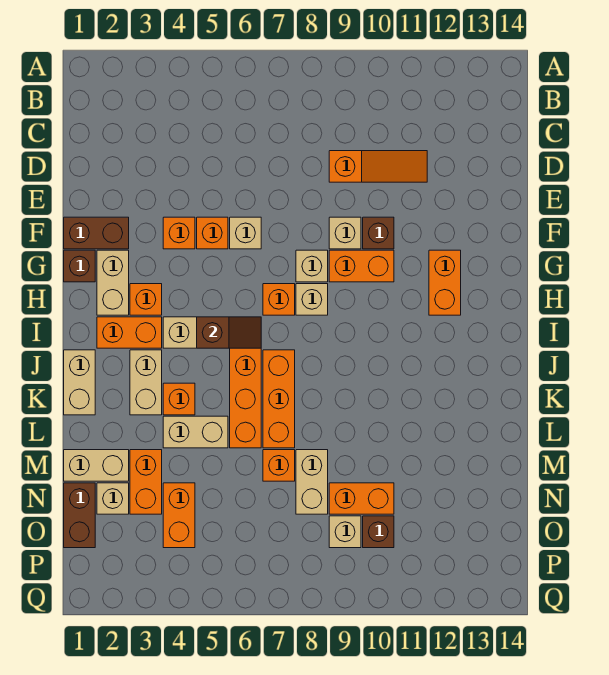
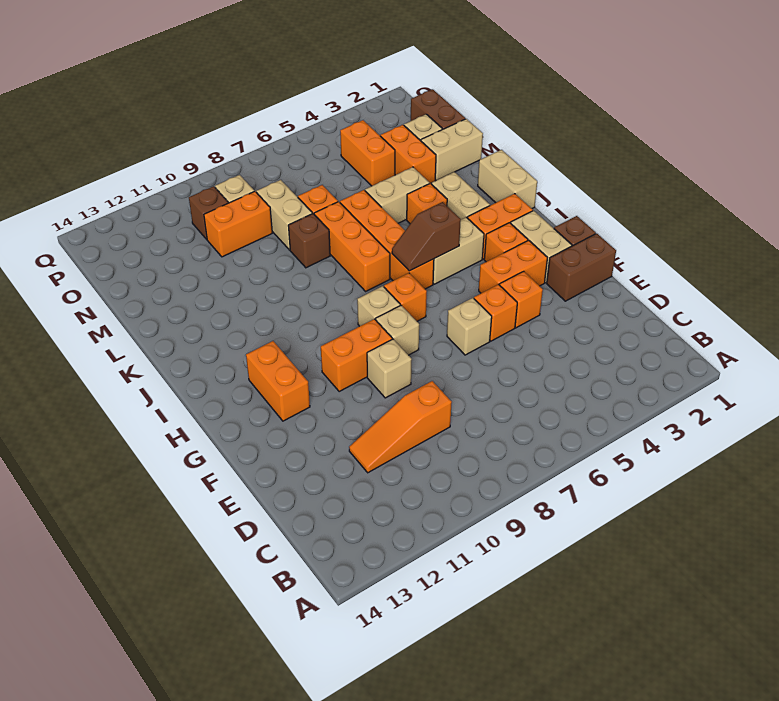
brown 1x1 brick [363,217,394,249] -> brown 1x1 brick moved to [288,214,330,268]
none -> orange 1x2 brick [479,240,547,293]

